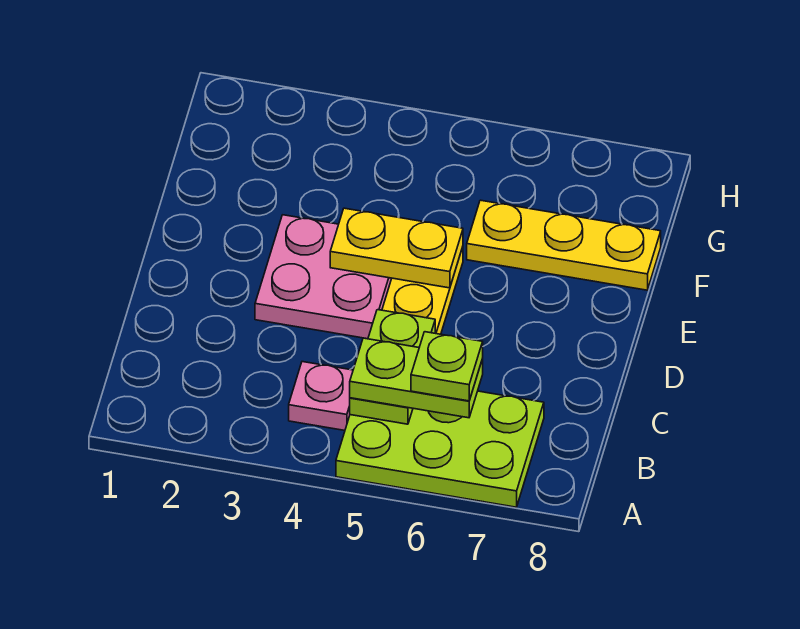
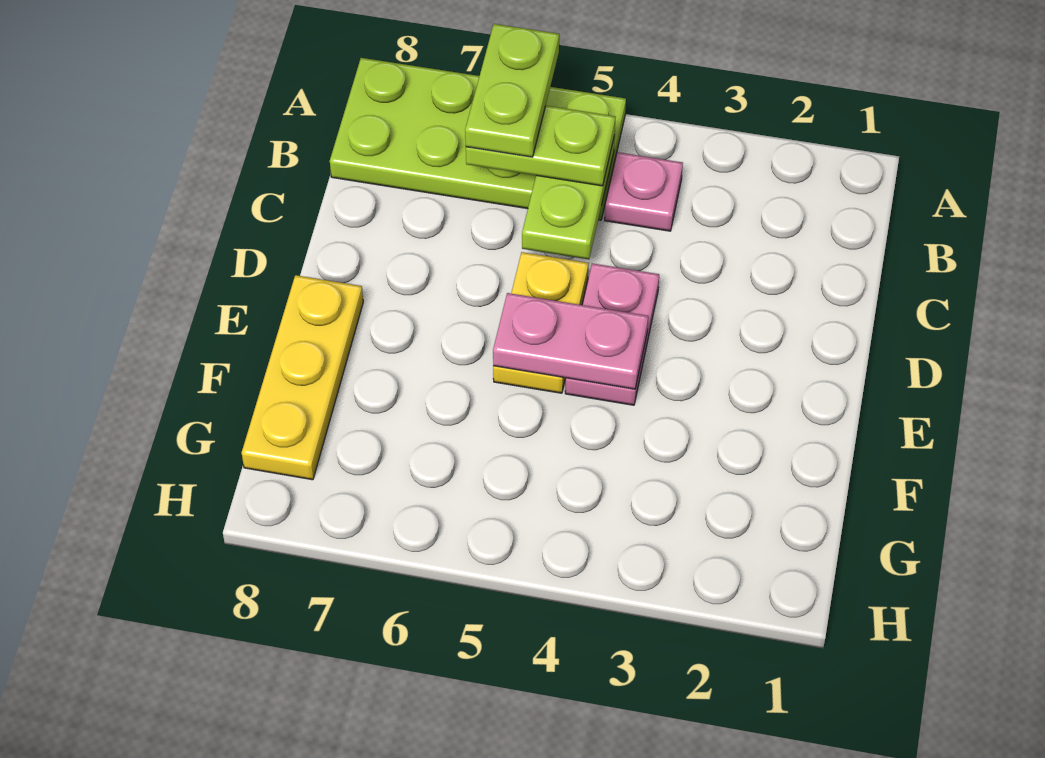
lime 2x3 plate [336,391,544,507] -> lime 2x4 plate [330,58,626,220]
lime 1x1 plate [411,332,483,401] -> lime 1x2 plate [465,24,559,157]
pink 2x2 plate [255,215,392,339] -> pink 1x2 plate [565,263,659,405]
yellow 1x2 plate [330,208,463,288] -> pink 1x2 plate [493,293,648,389]
yellow 1x3 plate [467,200,661,290] -> yellow 1x3 plate turned to [242,275,363,480]

